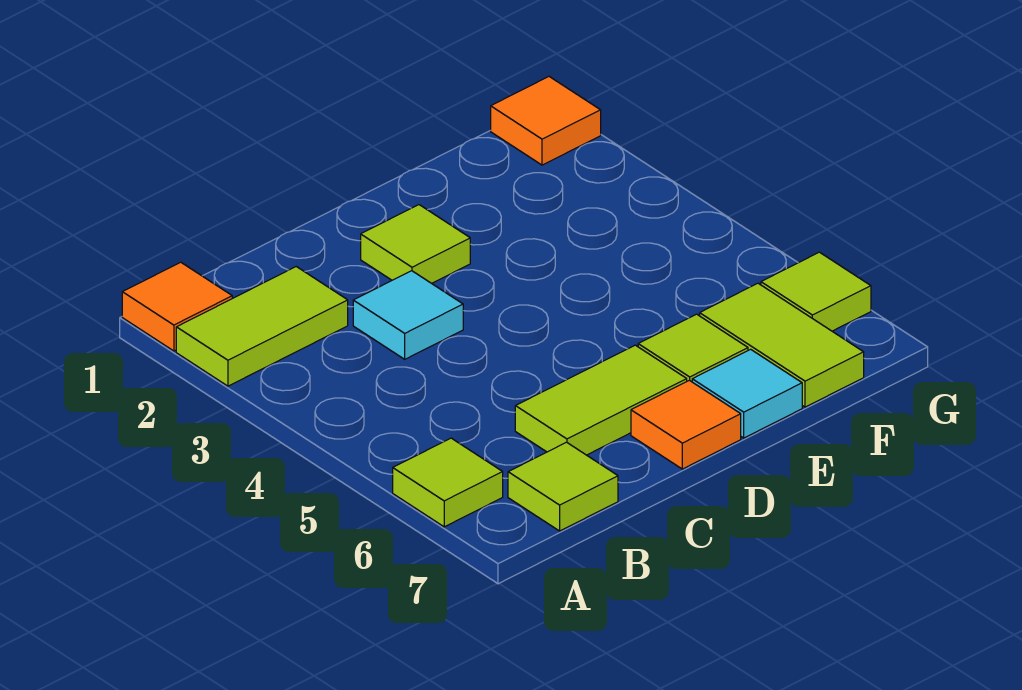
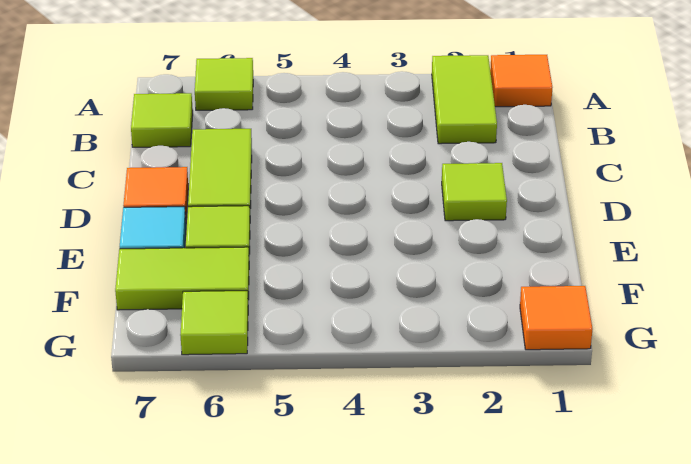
cyan 1x1 tile [353,271,463,359] -> none

